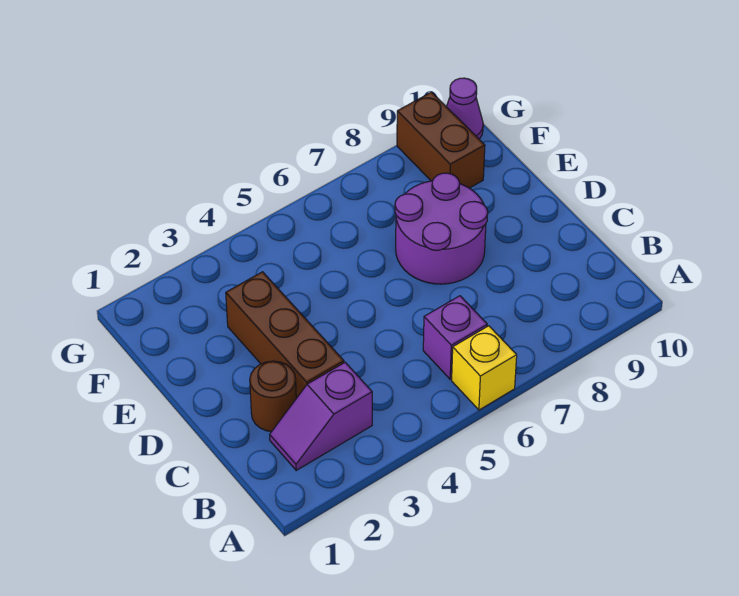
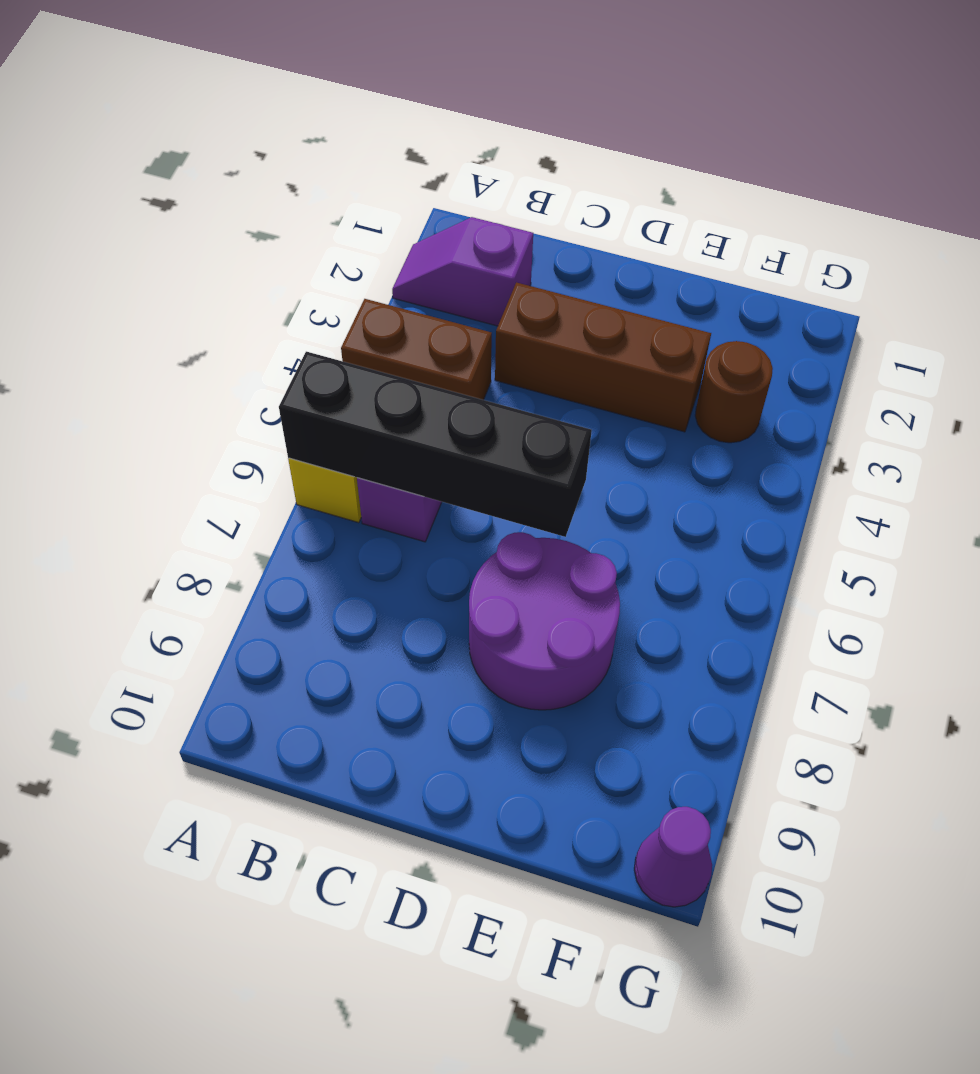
none -> black 1x4 brick [279,352,592,537]
purple 1x2 slope [270,362,372,470] -> purple 1x2 slope turned to [392,217,533,326]
brown 1x1 round brick [250,361,296,431] -> brown 1x1 round brick moved to [695,341,773,443]
brown 1x2 brick [397,92,485,188] -> brown 1x2 brick moved to [341,299,492,400]

